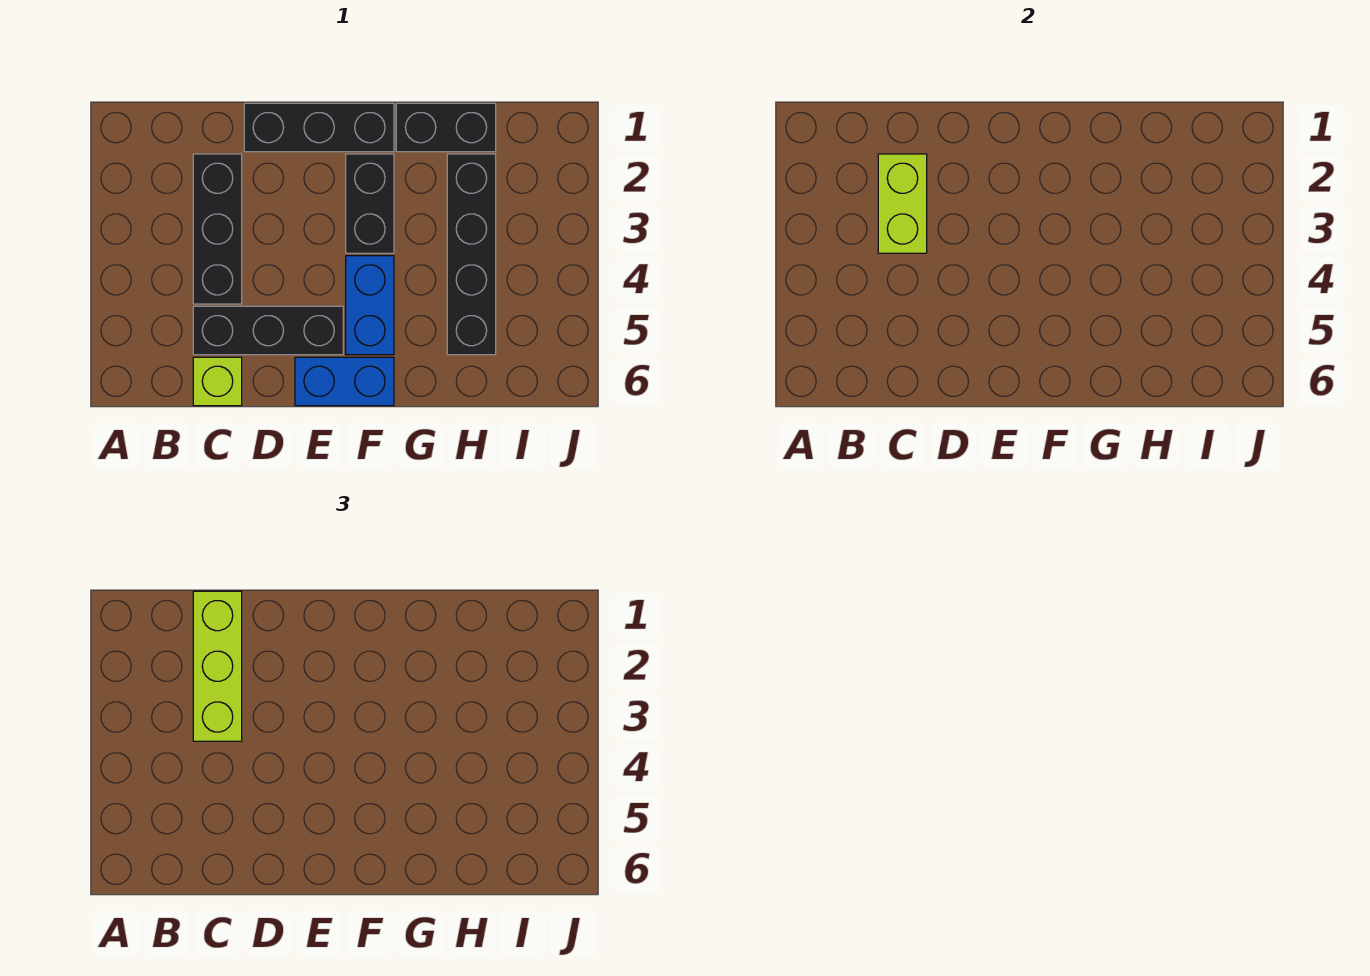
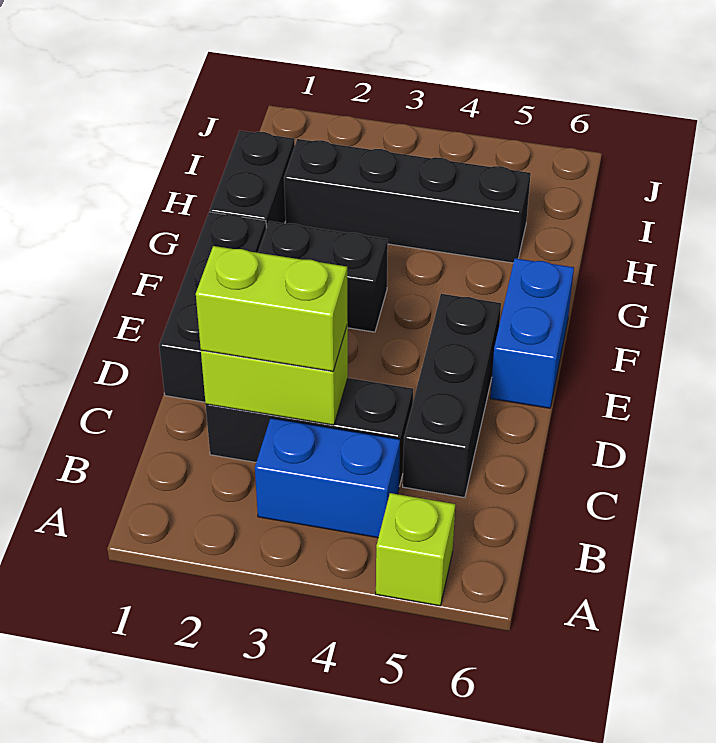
lime 1x3 brick [193,591,242,741] -> lime 1x2 brick [196,246,348,372]
lime 1x1 brick [193,357,242,406] -> lime 1x1 brick moved to [376,493,455,606]
blue 1x2 brick [346,256,394,355] -> blue 1x2 brick moved to [255,418,400,538]

